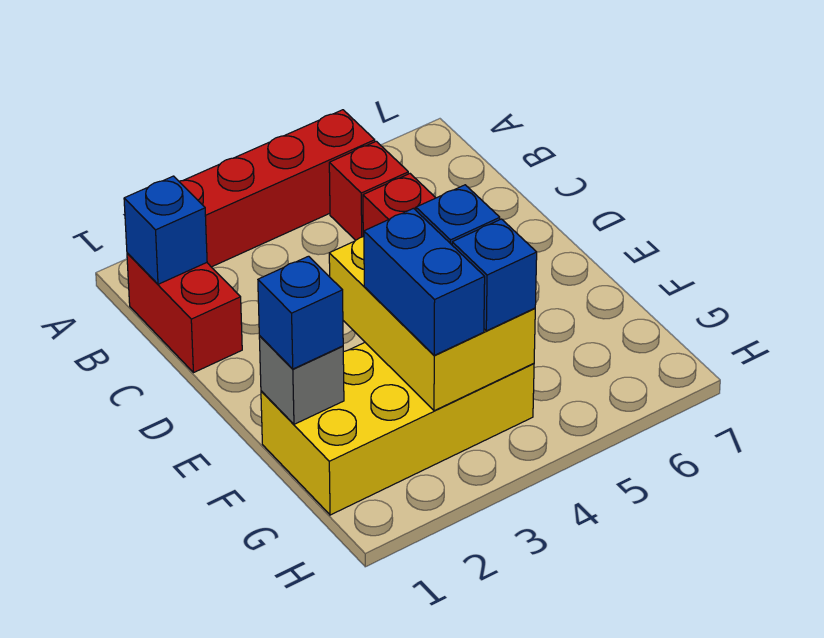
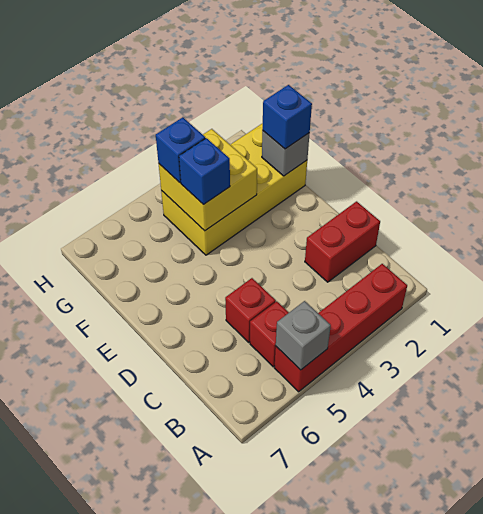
none -> grey 1x1 brick [276,301,331,370]
red 1x2 brick [127,253,242,373] -> red 1x2 brick turned to [305,201,380,282]
blue 1x1 brick [124,176,207,284] -> none
yellow 2x3 brick [329,237,535,411] -> yellow 2x2 brick [159,129,257,231]
blue 1x2 brick [364,208,485,355] -> none

